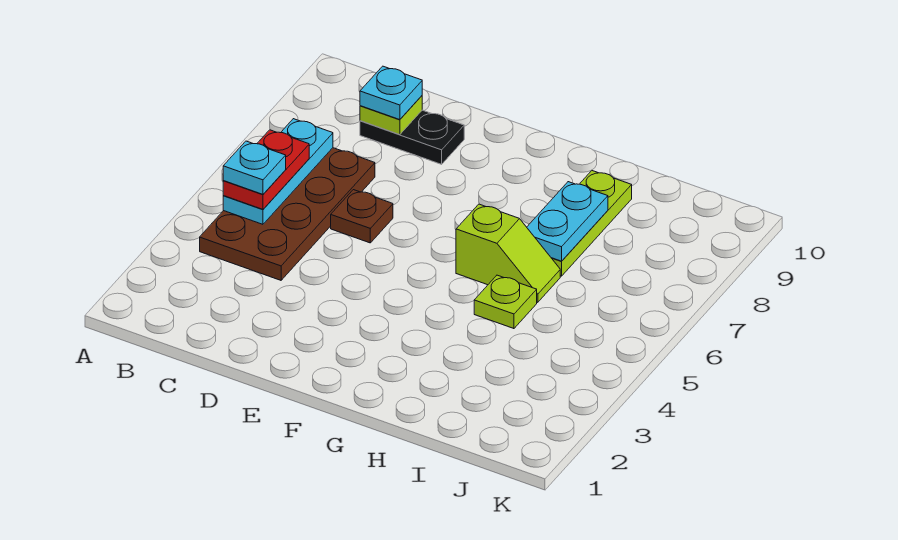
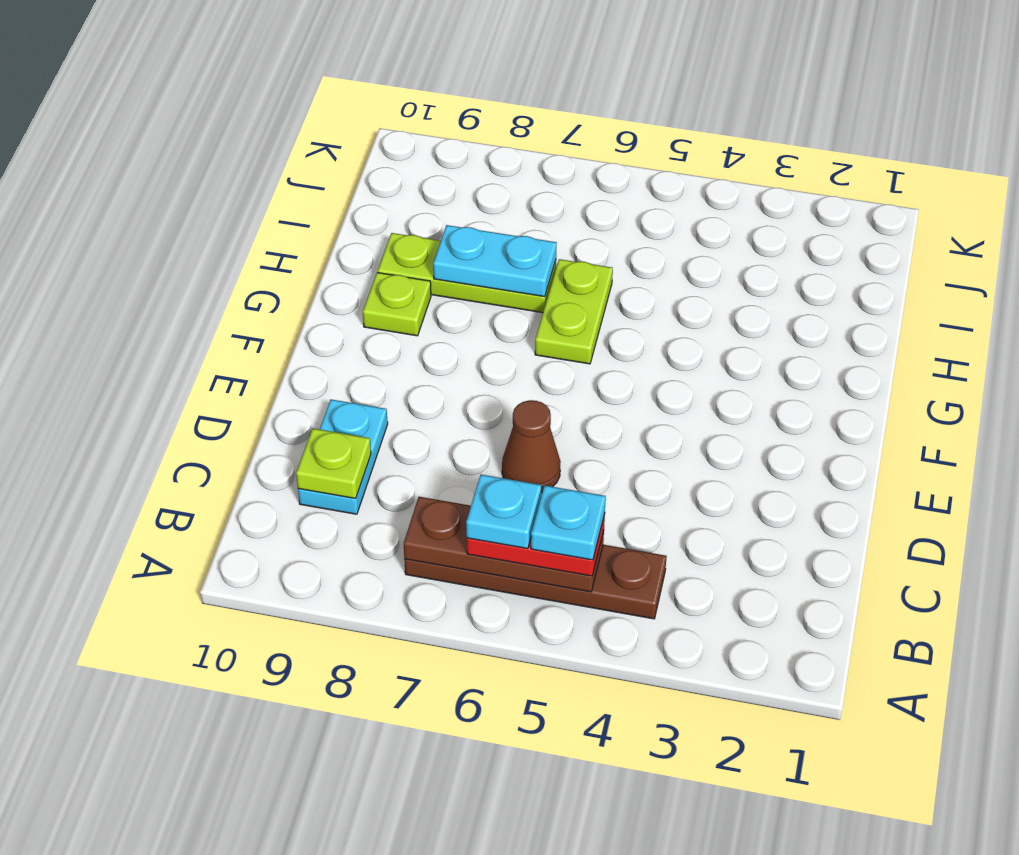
brown 2x4 plate [200,148,375,280] -> brown 1x4 plate [404,545,667,619]
cyan 1x3 plate [223,119,333,224] -> brown 1x3 plate [404,497,604,592]
black 1x2 plate [360,110,464,164] -> cyan 1x2 plate [298,400,388,514]
cyan 1x1 plate [360,66,422,120] -> cyan 1x1 plate moved to [466,475,541,549]
brown 1x1 plate [331,190,393,243] -> brown 1x1 cone [502,400,561,493]
lime 1x2 slope [456,204,560,302] -> lime 1x2 plate [535,259,613,364]
lime 1x1 plate [474,275,537,329] -> lime 1x1 plate moved to [363,273,431,336]

